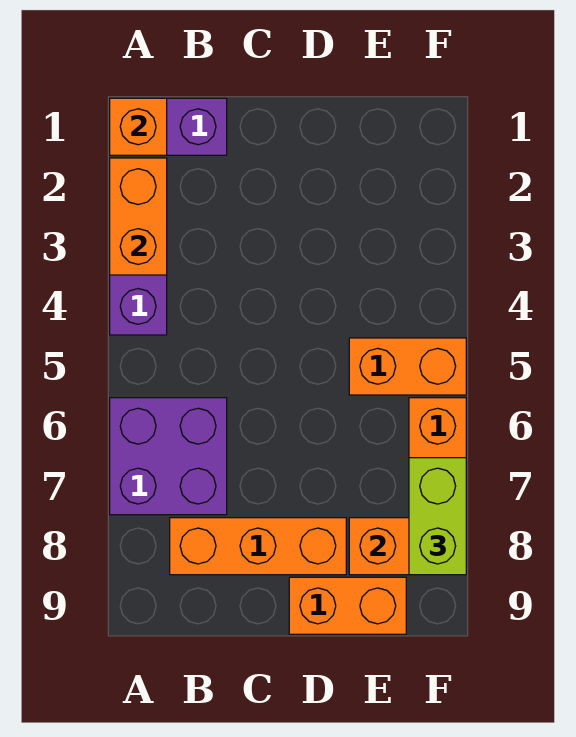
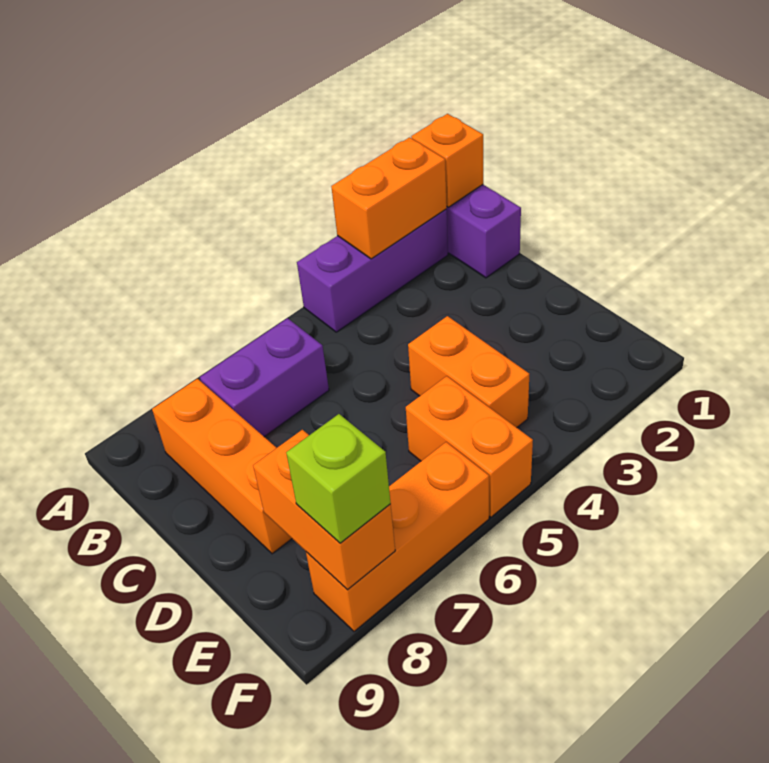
purple 2x2 brick [110,398,227,515] -> purple 1x2 brick [200,318,329,437]
orange 1x2 brick [289,577,406,634] -> orange 1x2 brick moved to [408,316,529,427]
lime 1x2 brick [409,458,466,575] -> lime 1x1 brick [286,414,391,543]

